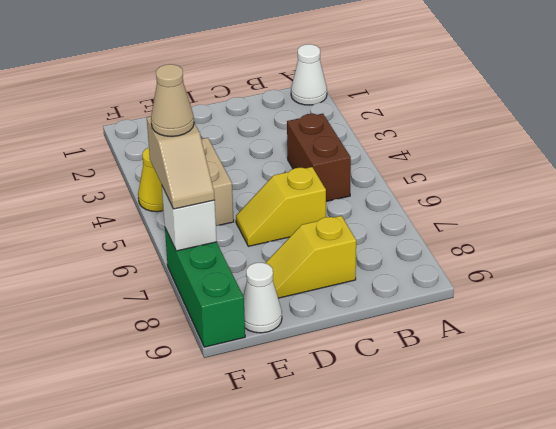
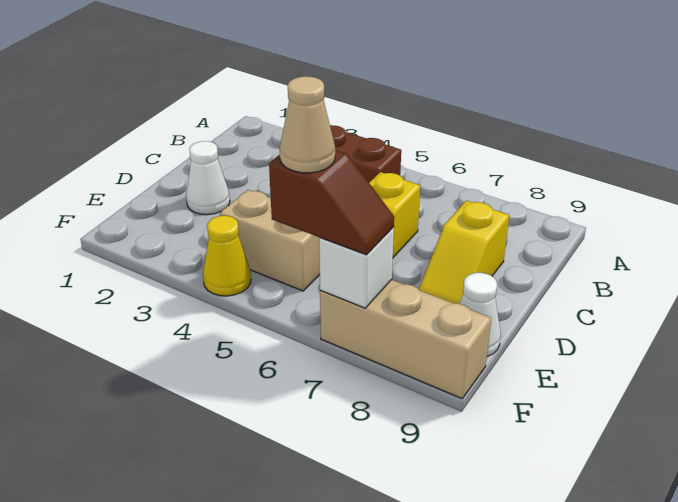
white 1x1 cone [291,44,327,105] -> white 1x1 cone moved to [186,141,230,215]
tan 1x2 slope [147,116,215,209] -> brown 1x2 slope [269,150,394,255]
green 1x3 brick [165,228,245,347] -> tan 1x3 brick [320,280,491,399]

